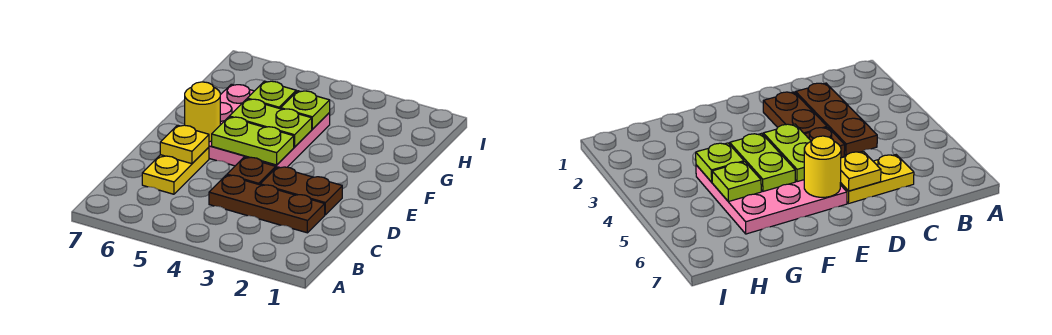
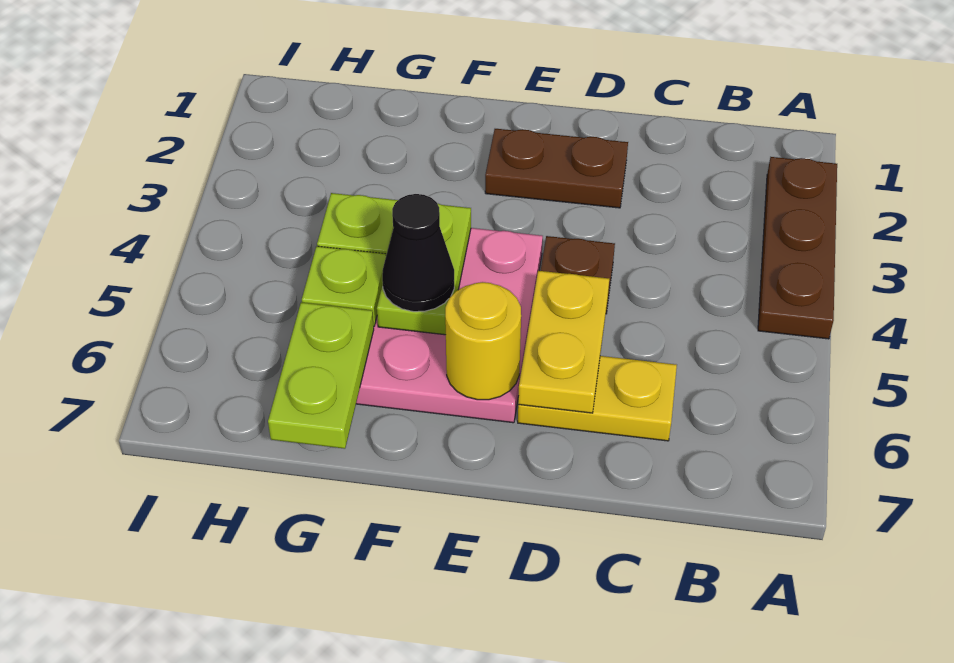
brown 1x3 plate [209,175,325,233] -> brown 1x3 plate moved to [758,157,837,339]
brown 1x2 plate [260,167,342,215] -> brown 1x2 plate turned to [485,129,628,208]
yellow 1x1 plate [160,125,209,164] -> yellow 1x2 plate [518,271,609,413]
lime 1x2 plate [212,117,294,165] -> lime 1x2 plate moved to [268,302,374,449]
none -> black 1x1 cone [382,194,454,312]

